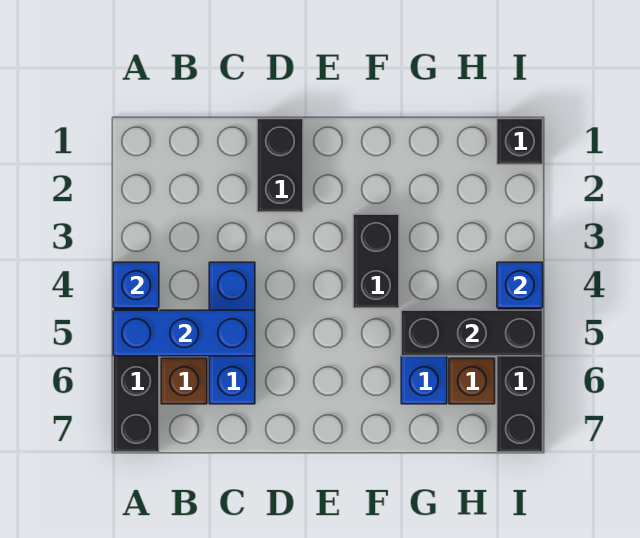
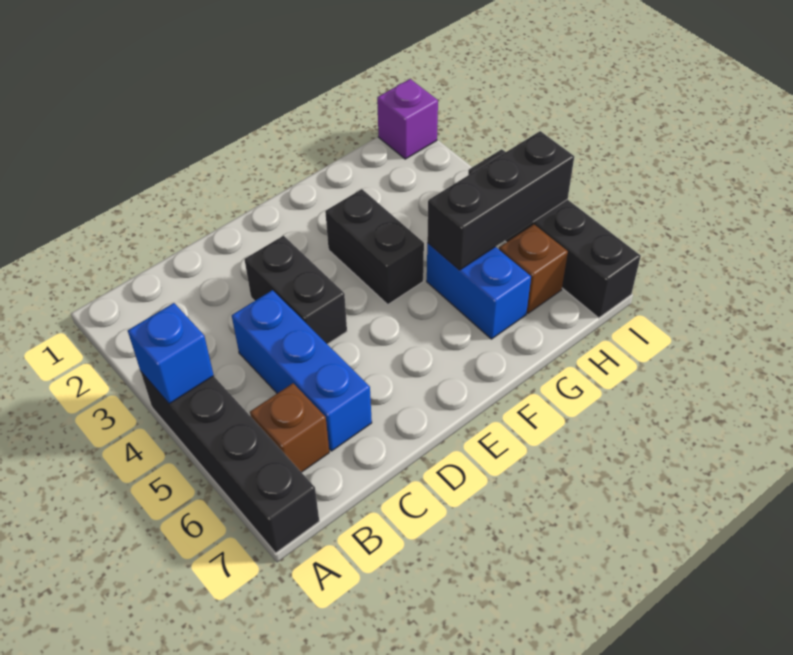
blue 1x3 brick [113,310,255,356] -> none
black 1x2 brick [257,119,303,212] -> black 1x2 brick moved to [244,236,347,344]
black 1x1 brick [497,119,543,164] -> purple 1x1 brick [377,79,438,159]
blue 1x1 brick [497,262,543,308] -> none

